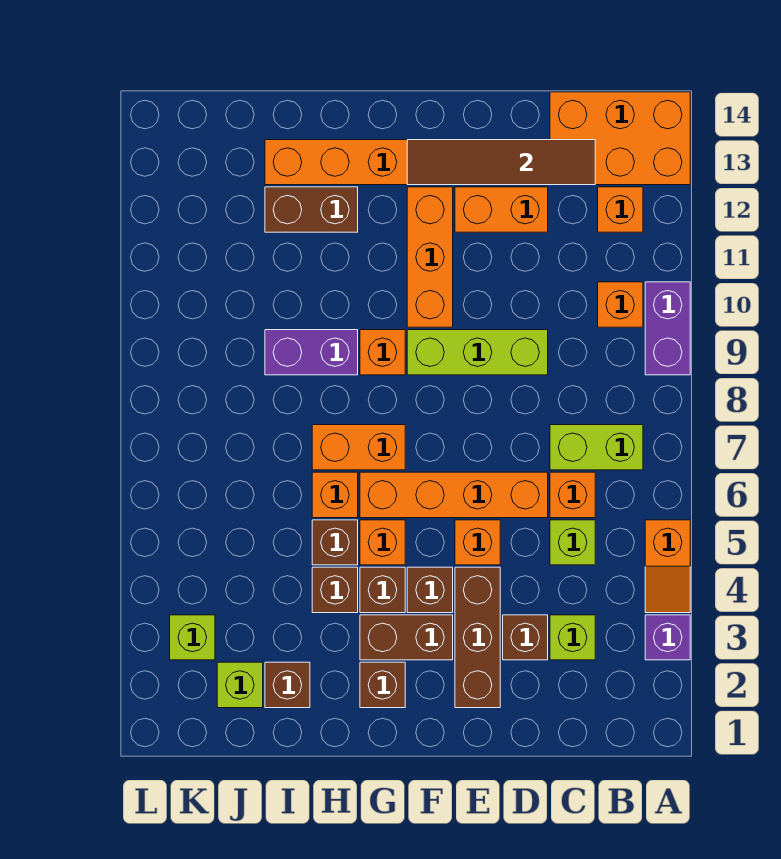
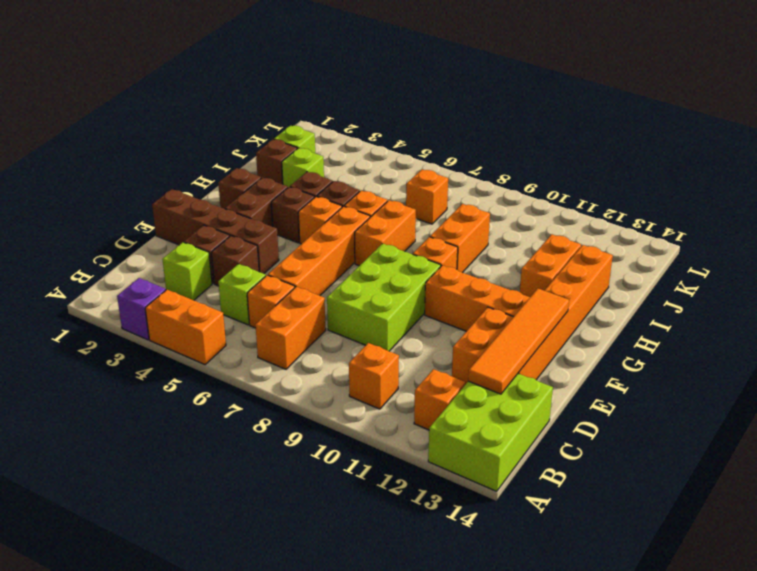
orange 1x2 slope [645,520,690,613] -> orange 1x2 brick [145,290,226,364]
purple 1x2 brick [645,282,690,375] -> none
orange 2x3 brick [550,92,690,185] -> lime 2x3 brick [428,373,553,491]
lime 1x2 brick [550,425,643,470] -> orange 1x2 brick [255,287,326,369]
brown 1x4 tile [407,140,595,185] -> orange 1x4 tile [468,289,569,394]
lime 1x3 brick [407,330,548,375] -> lime 2x3 brick [327,244,441,351]
brown 1x3 brick [455,567,500,708] -> brown 1x4 brick [152,189,279,274]
orange 1x1 brick [455,520,500,565] -> orange 1x1 brick moved to [406,169,448,224]
brown 1x1 brick [407,567,453,613] -> brown 1x1 brick moved to [211,236,259,286]
purple 1x2 brick [265,330,358,375] -> orange 1x2 brick [430,204,490,273]
brown 1x2 brick [265,187,358,232] -> orange 1x2 brick [520,234,581,297]
lime 1x1 brick [170,615,215,660] -> lime 1x1 brick moved to [282,148,324,187]

